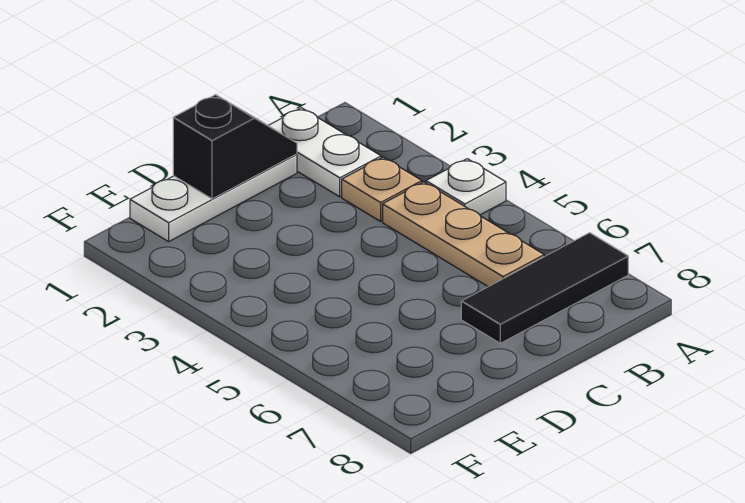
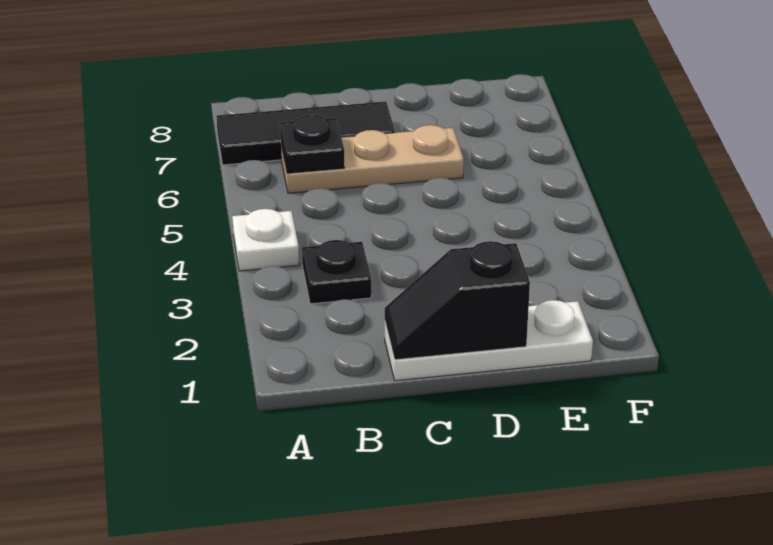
white 1x2 plate [268,108,381,197] -> none
tan 1x1 plate [342,157,422,221] -> black 1x1 plate [302,240,371,304]
tan 1x3 plate [383,182,544,287] -> tan 1x3 plate turned to [281,125,464,193]
none -> black 1x1 plate [280,115,344,173]

